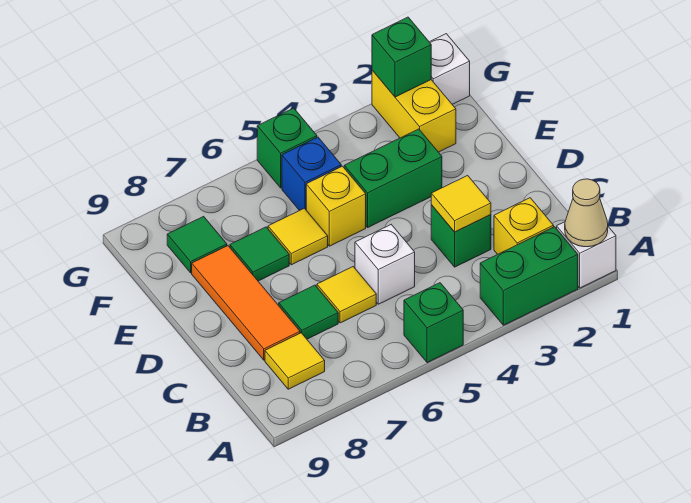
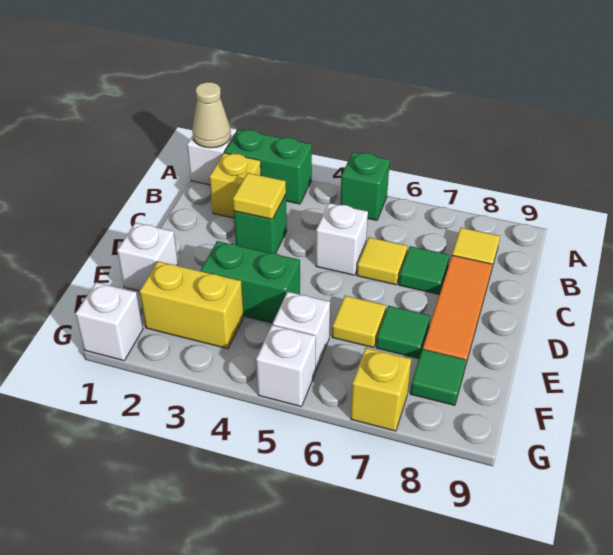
none -> white 1x1 brick [117,223,178,291]
yellow 1x1 brick [306,166,366,246] -> yellow 1x1 brick moved to [351,348,411,431]
yellow 1x2 brick [372,70,456,152] -> yellow 1x2 brick turned to [140,261,244,349]
blue 1x1 brick [282,137,341,211] -> white 1x1 brick [273,292,330,370]
green 1x1 brick [372,17,431,97] -> none
green 1x1 brick [257,108,317,188] -> white 1x1 brick [256,325,316,407]

